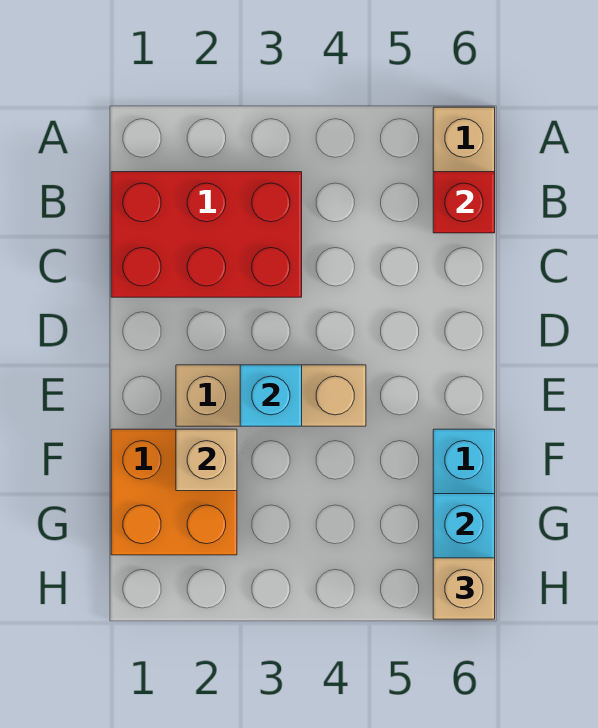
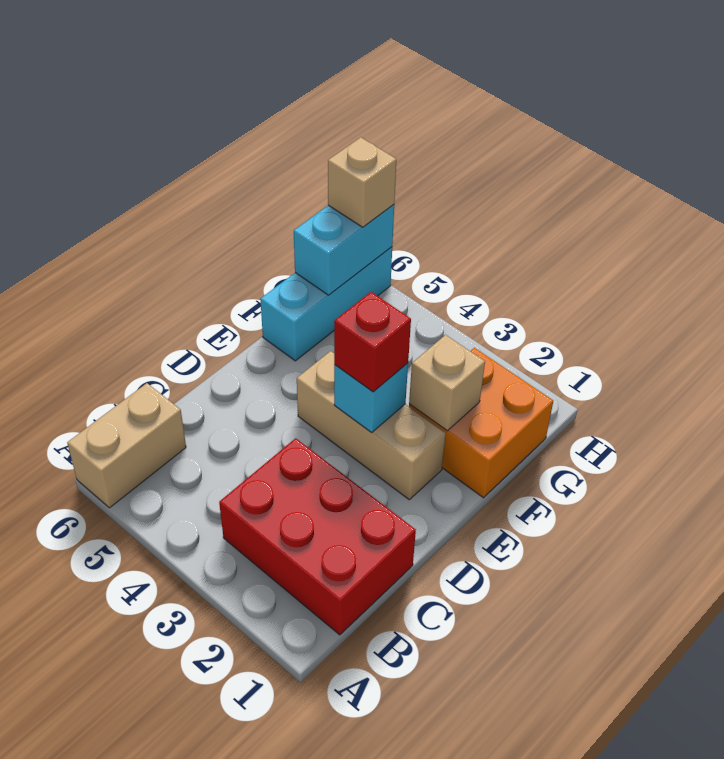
red 1x1 brick [433,172,495,233] -> red 1x1 brick moved to [334,292,411,392]

